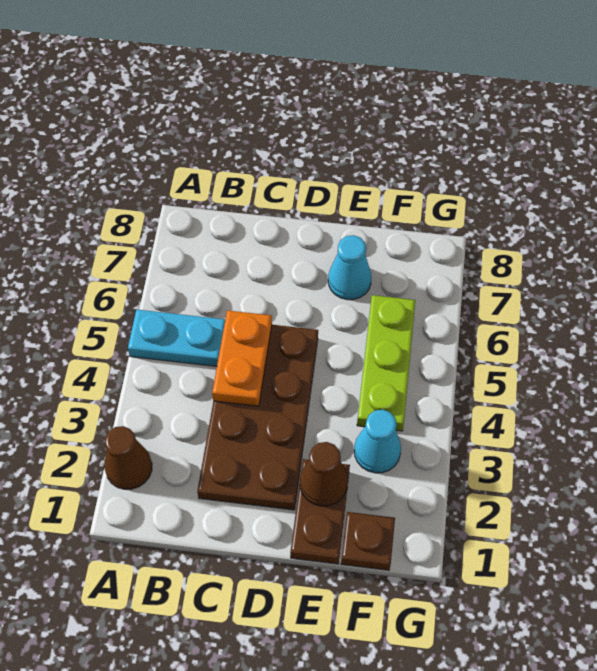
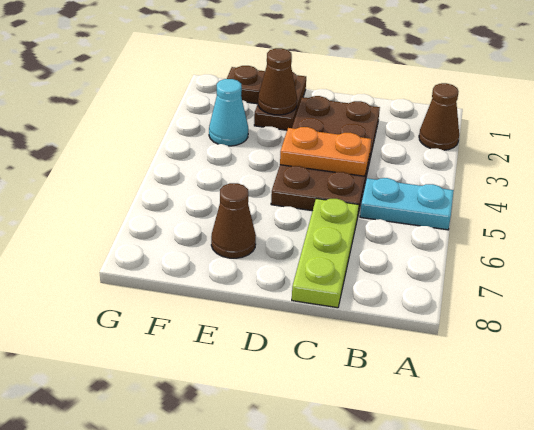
orange 1x2 plate [212,310,272,406] -> orange 1x2 plate turned to [280,127,371,176]
cyan 1x1 cone [328,235,371,300] -> brown 1x1 cone [211,183,256,258]
lime 1x3 plate [357,295,415,431] -> lime 1x3 plate moved to [292,199,359,308]

